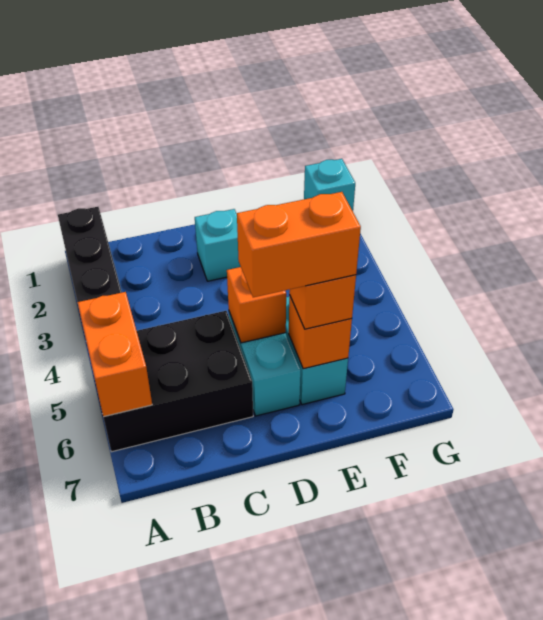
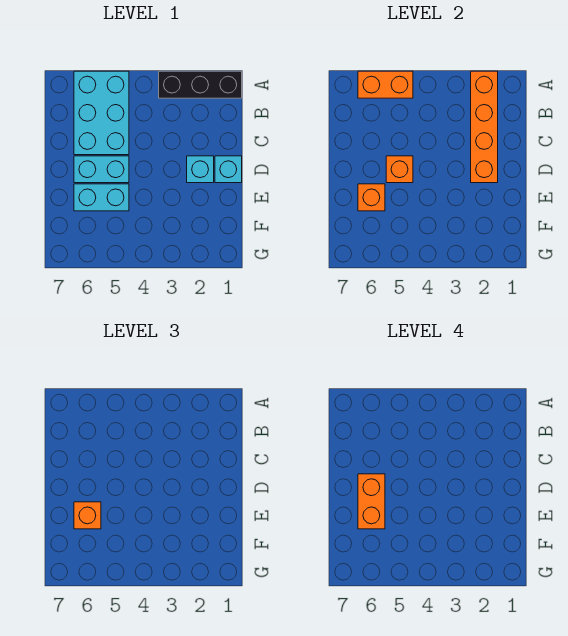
none -> orange 1x4 brick [471,71,498,183]
black 2x3 brick [103,311,253,452] -> cyan 2x3 brick [74,71,129,155]
cyan 1x1 brick [304,159,355,211] -> cyan 1x1 brick moved to [215,156,242,183]

